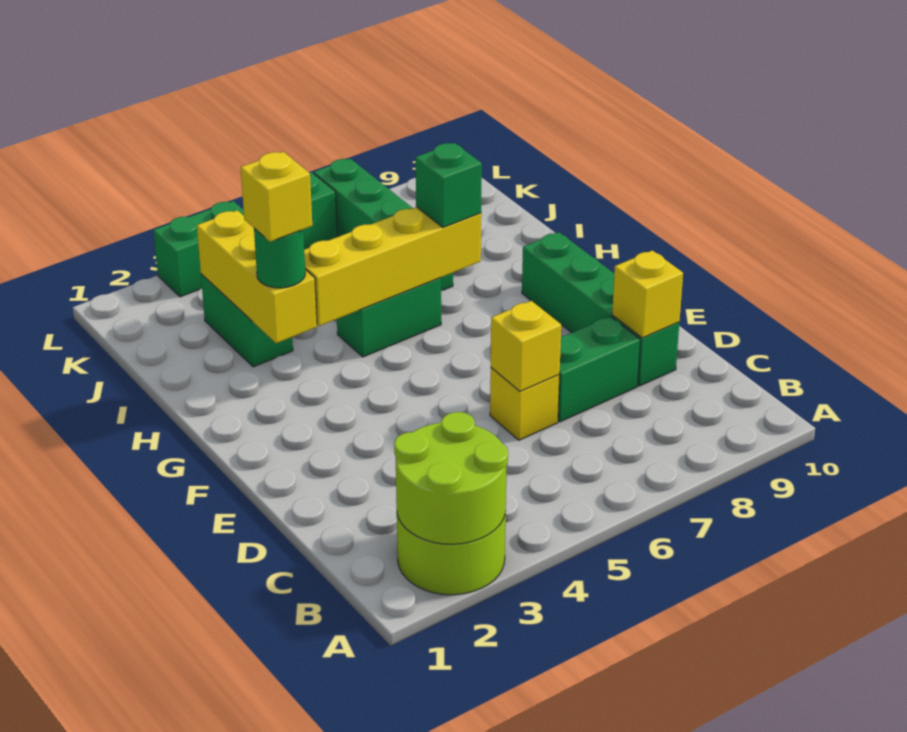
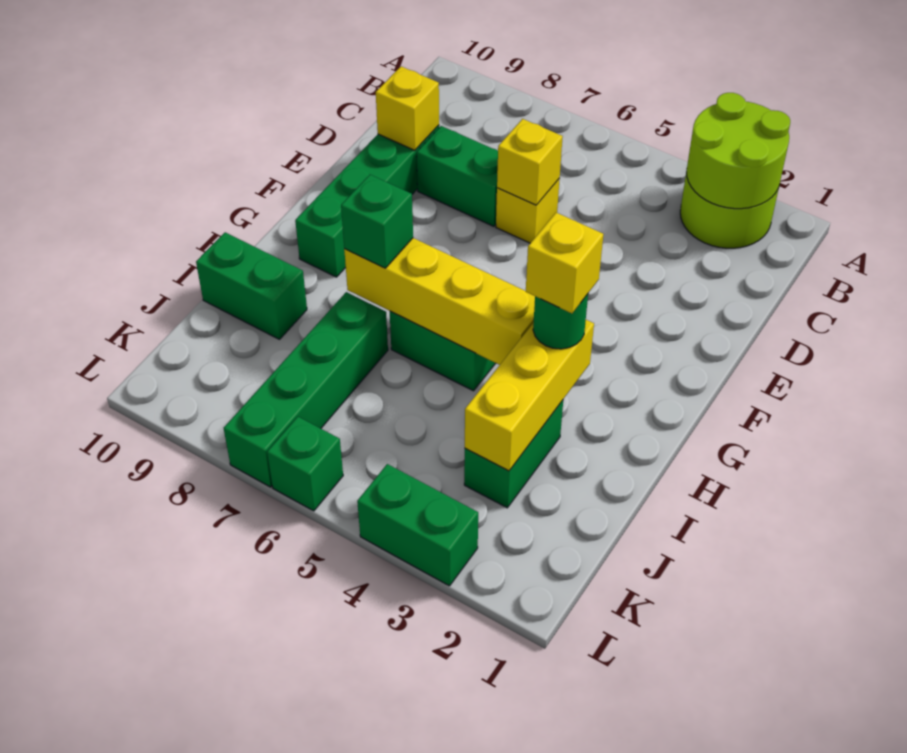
none -> green 1x2 brick [196,232,307,339]

